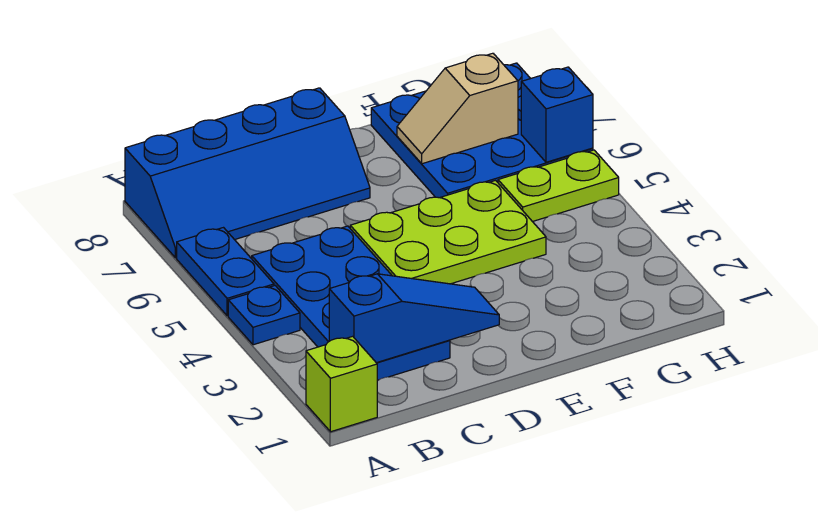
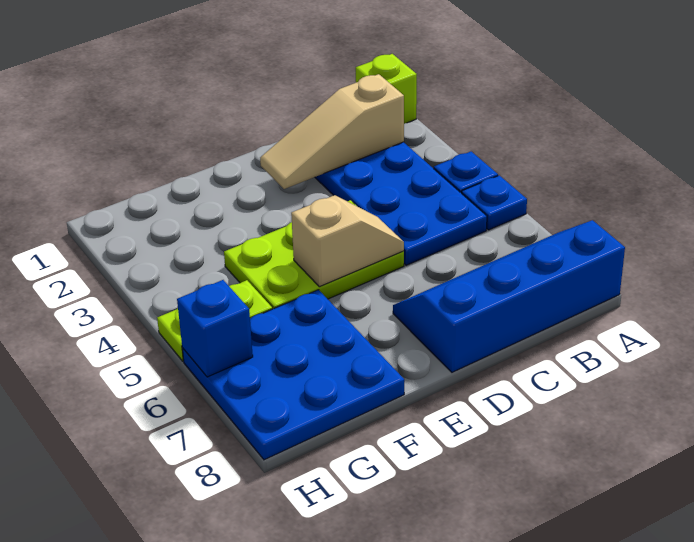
blue 1x2 plate [177,228,274,316] -> blue 1x1 plate [462,175,527,230]
blue 1x3 slope [329,274,499,363] -> tan 1x3 slope [260,74,404,189]
tan 1x2 slope [397,53,518,164] -> tan 1x2 slope moved to [291,195,404,287]

